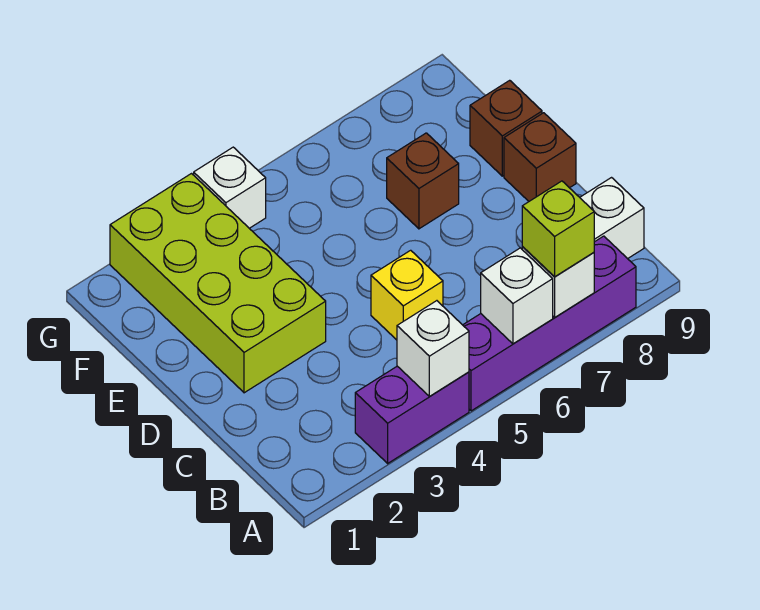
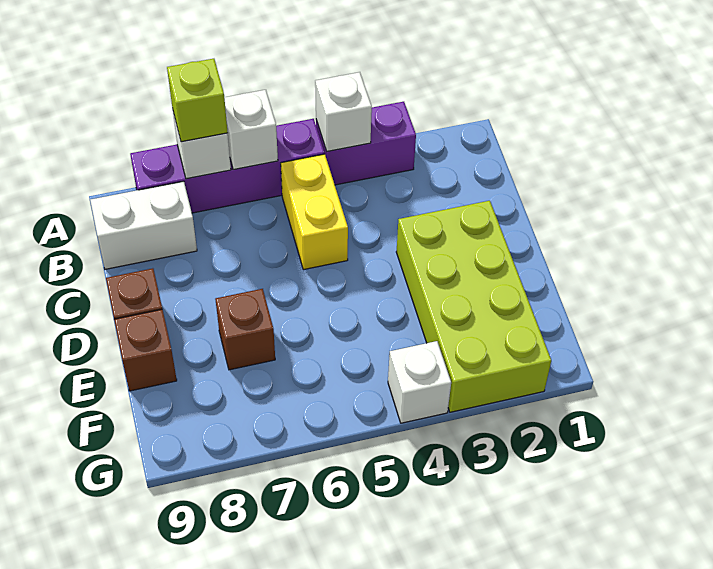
yellow 1x1 brick [371,250,443,340] -> yellow 1x2 brick [281,154,348,270]

